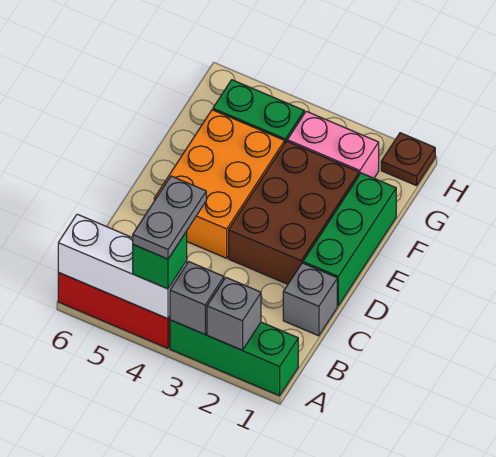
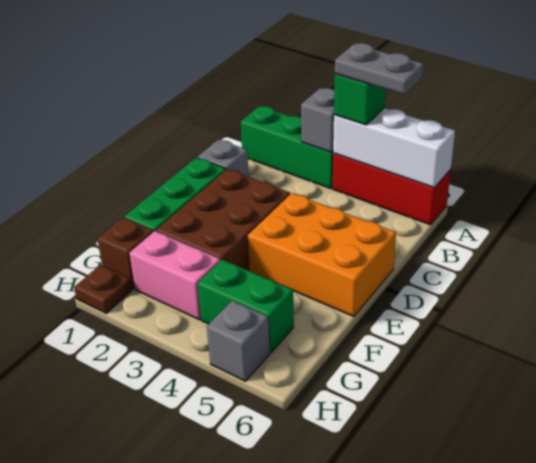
grey 1x1 brick [207,278,261,350] -> grey 1x1 brick moved to [207,301,270,381]
grey 1x2 plate [133,176,206,259] -> grey 1x2 plate turned to [335,43,424,95]
orange 2x3 brick [154,110,285,258] -> orange 2x3 brick turned to [248,193,396,316]
none -> brown 1x1 brick [97,217,153,289]

